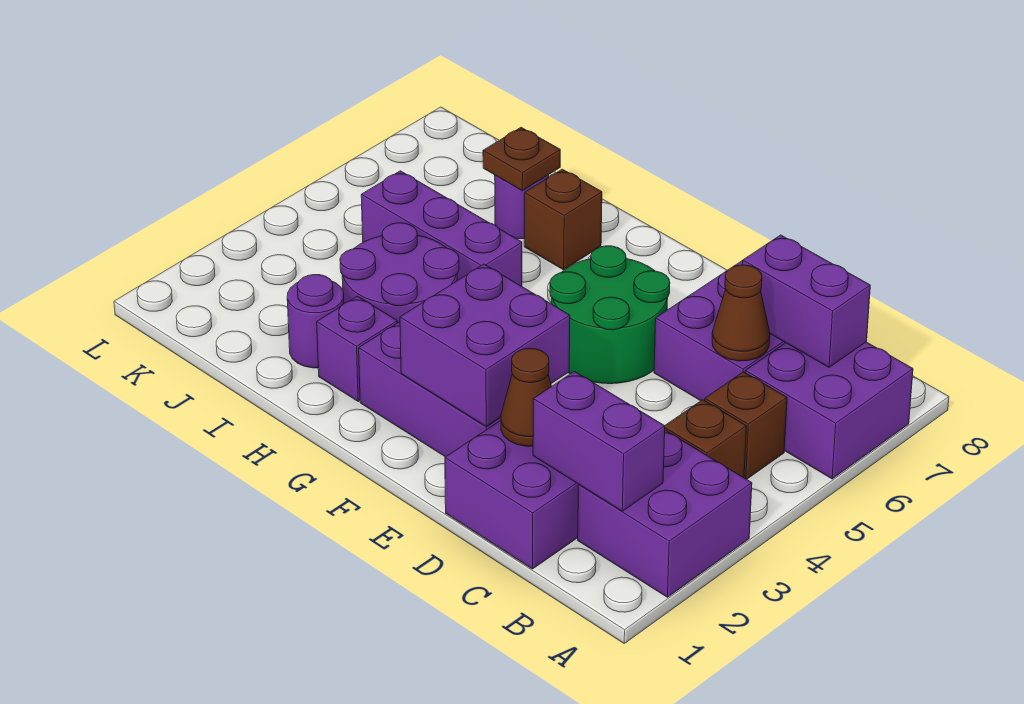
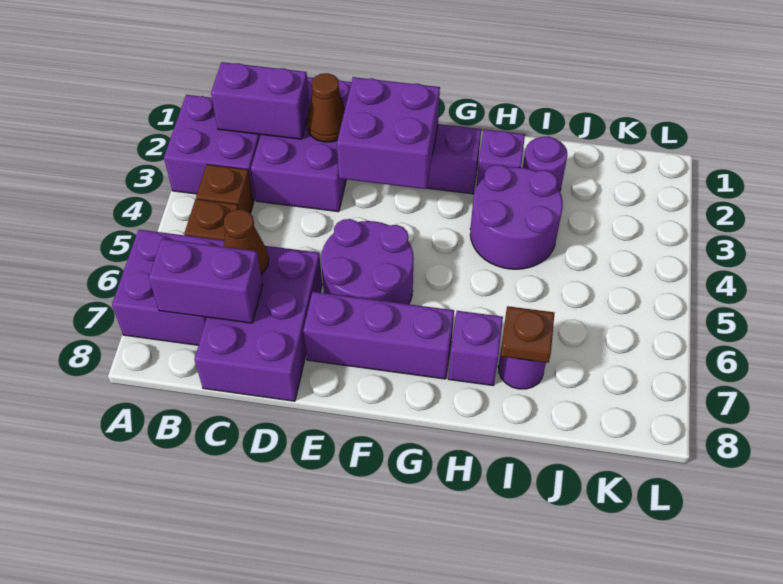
green 2x2 round brick [550,246,670,384] -> purple 2x2 round brick [321,219,414,304]
purple 1x3 brick [361,171,522,286] -> purple 1x3 brick moved to [303,292,454,379]
brown 1x1 brick [524,169,602,270] -> purple 1x1 brick [448,311,503,386]

